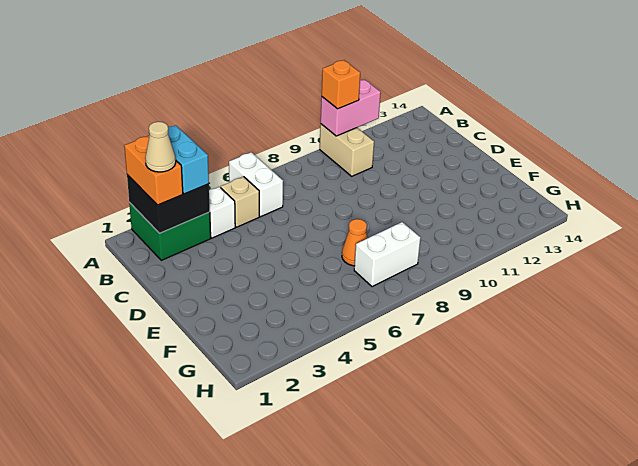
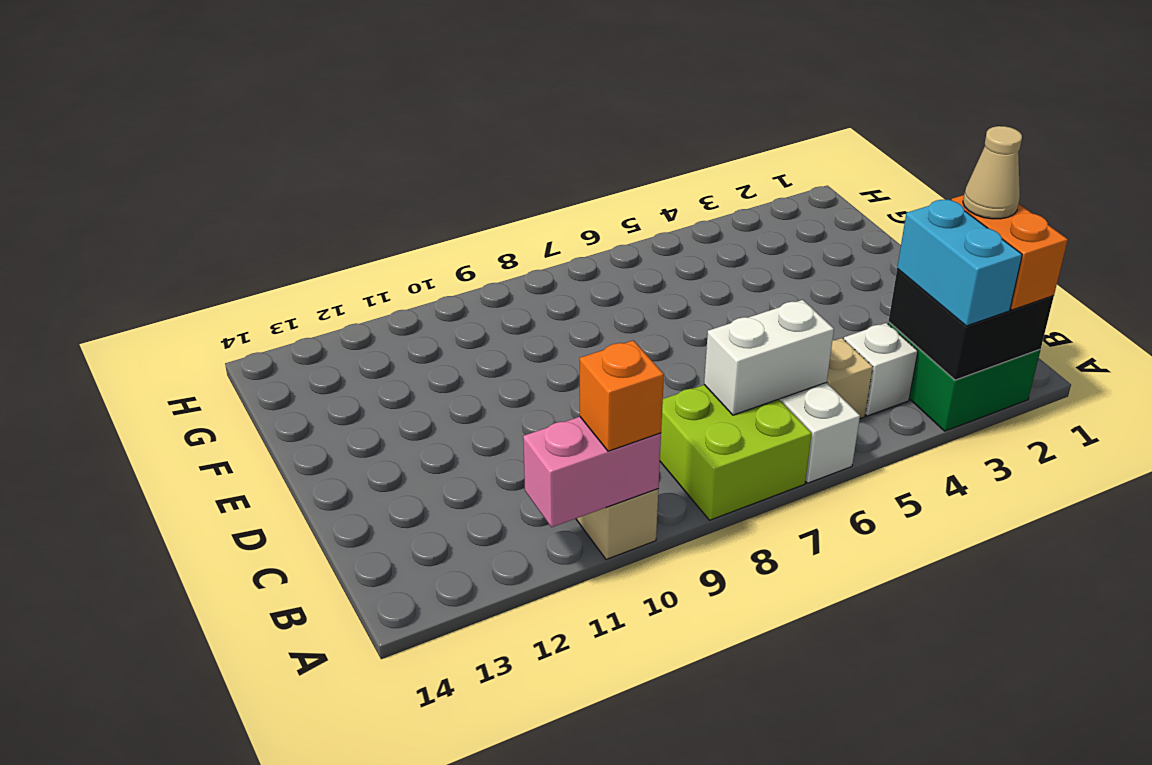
none -> lime 2x2 brick [660,385,812,520]
orange 1x1 cone [342,219,367,266] -> none
white 1x2 brick [354,222,420,287] -> white 1x2 brick moved to [704,300,834,415]

